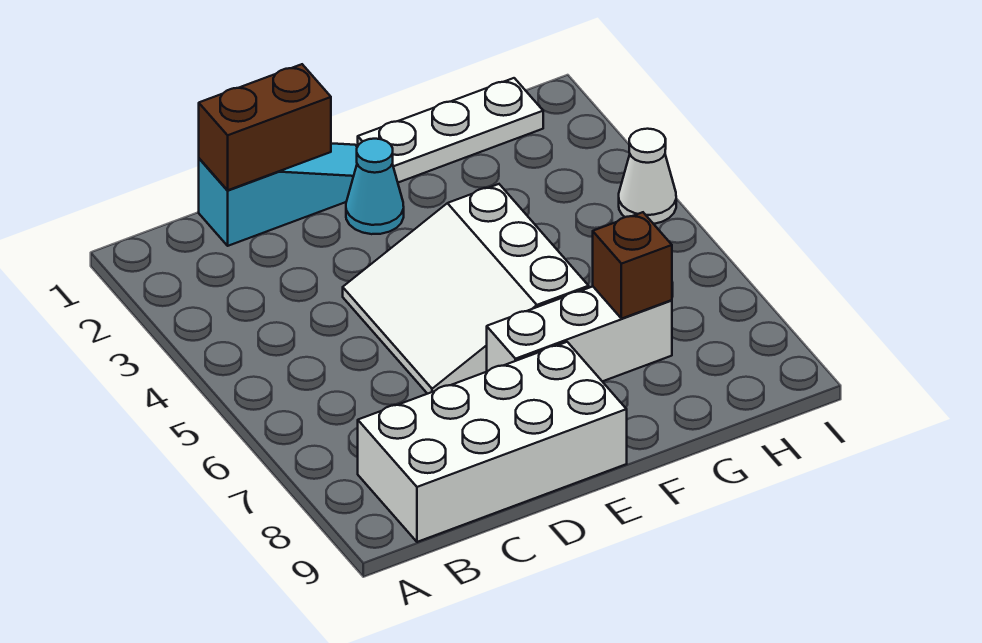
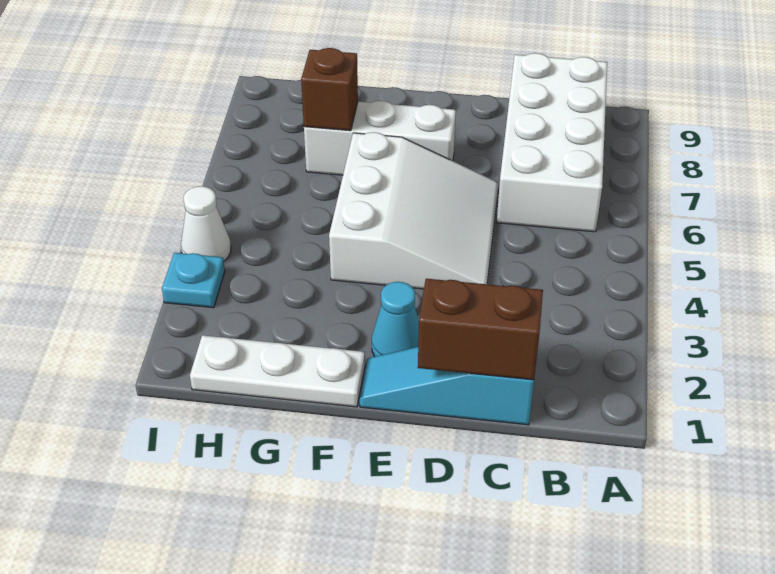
white 2x4 brick [358,342,627,542] -> white 2x4 brick turned to [497,53,607,232]
none -> cyan 1x1 plate [162,253,225,308]

